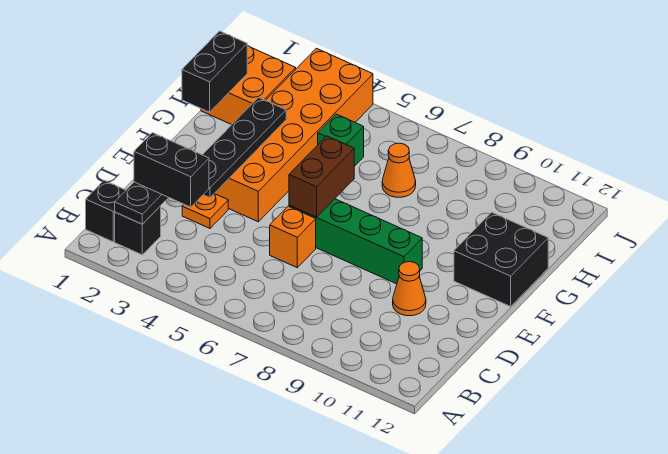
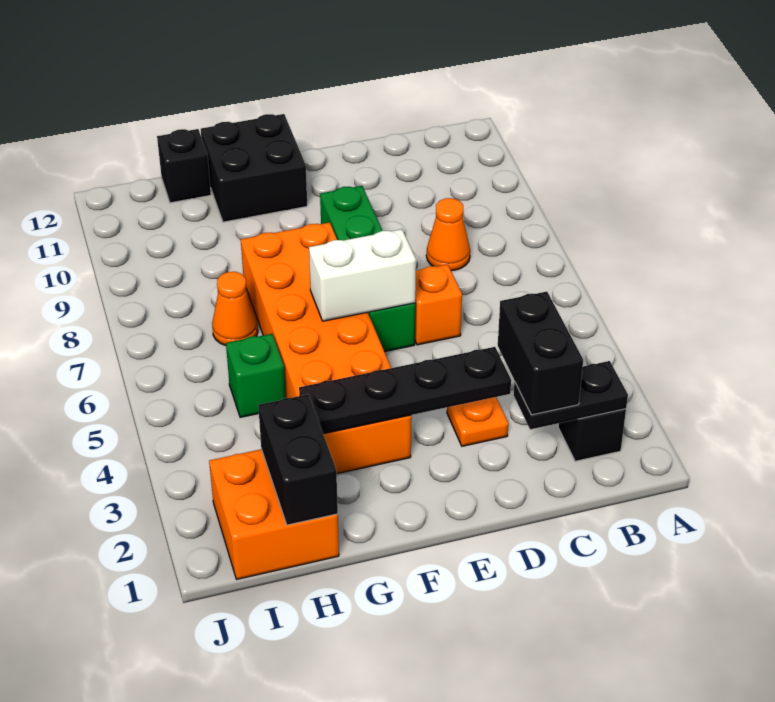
black 1x1 brick [86,181,126,242] -> black 1x1 brick moved to [157,129,211,203]
orange 1x1 cone [393,262,426,316] -> orange 1x1 cone moved to [426,198,470,271]
orange 2x6 brick [214,48,373,222] -> orange 2x6 brick turned to [241,222,411,474]
brown 1x2 brick [289,136,354,217] -> white 1x2 brick [309,229,416,321]
black 1x2 brick [182,31,247,112] -> black 1x2 brick turned to [258,394,338,525]

